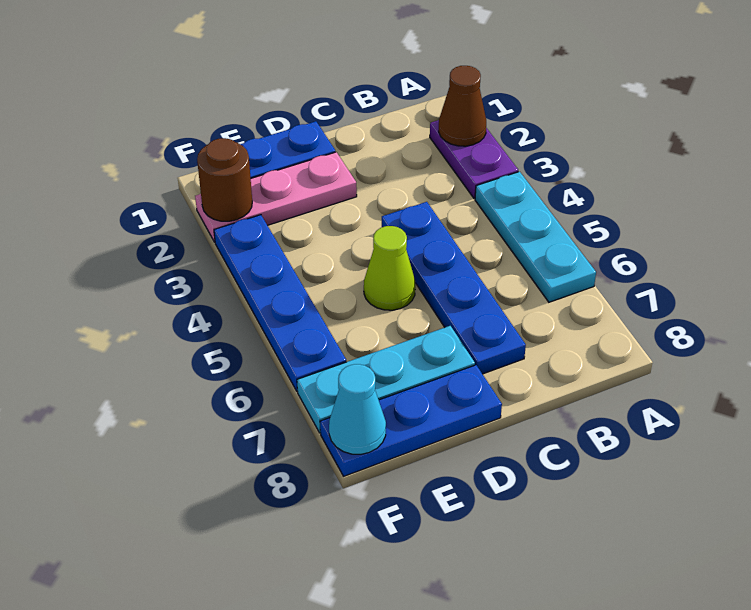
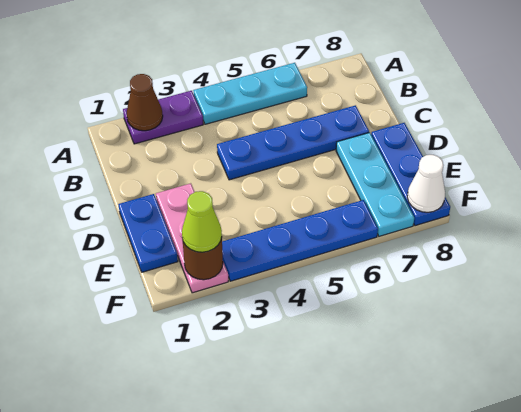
lime 1x1 cone [364,226,415,310] -> lime 1x1 cone moved to [182,191,222,252]
cyan 1x1 cone [329,364,386,454] -> white 1x1 cone [407,155,445,212]

